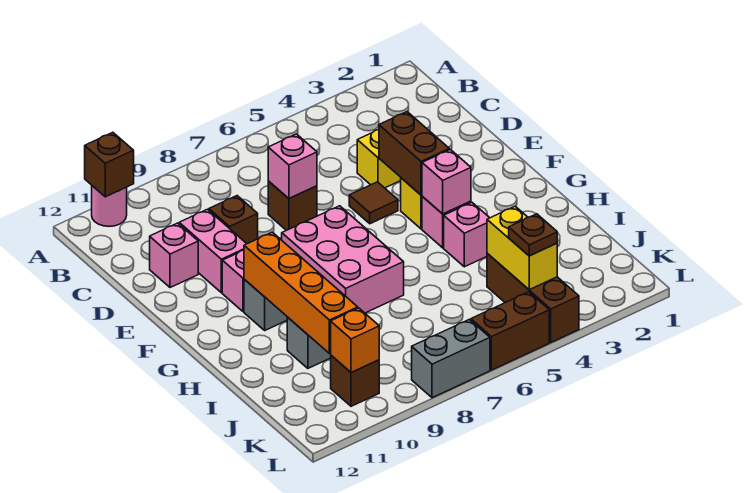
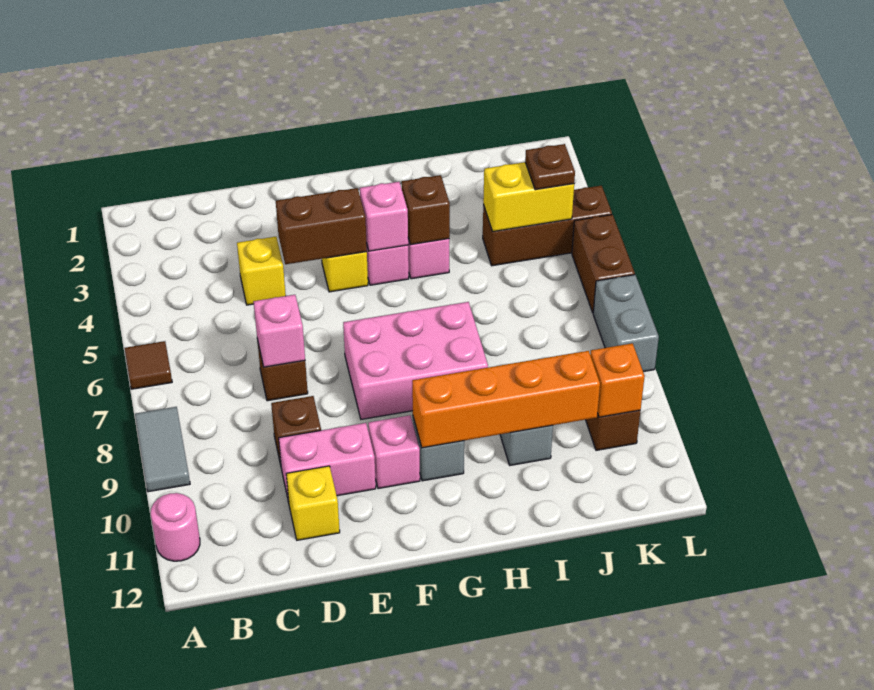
none -> grey 1x2 tile [135,407,190,492]
brown 1x1 brick [85,132,134,197] -> brown 1x1 brick moved to [401,175,450,245]
pink 1x1 brick [150,223,198,288] -> yellow 1x1 brick [286,466,340,540]
brown 1x1 tile [349,182,398,224] -> brown 1x1 tile moved to [125,341,172,389]

